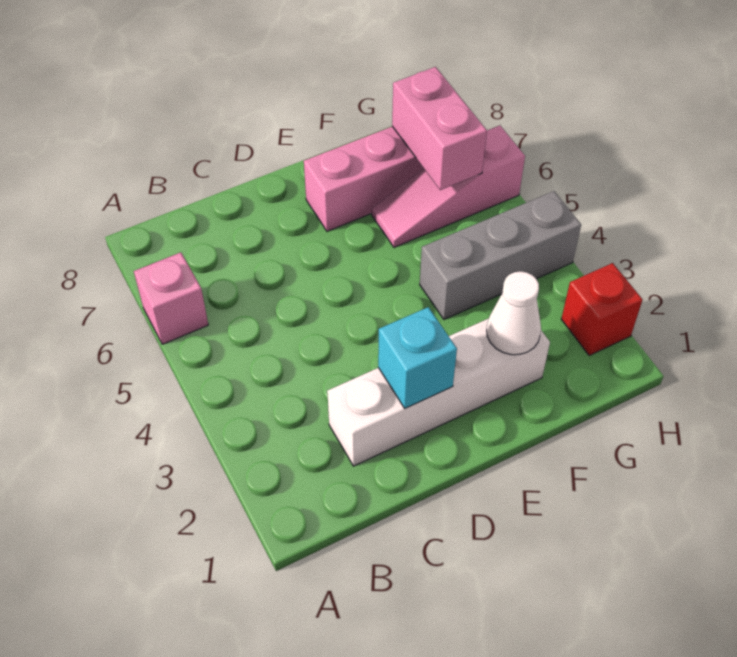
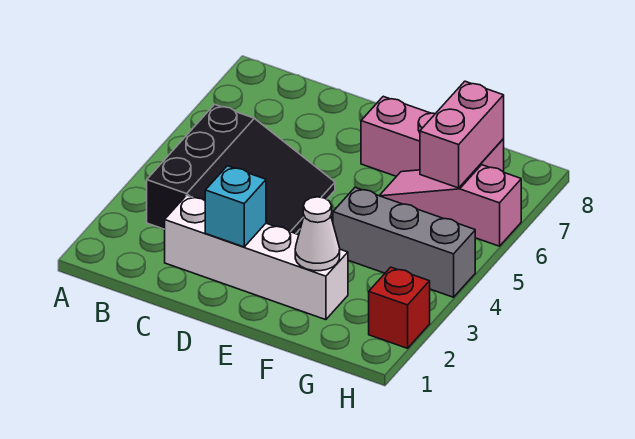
pink 1x1 brick [134,252,208,344] -> none
none -> black 3x3 slope [147,104,335,234]

